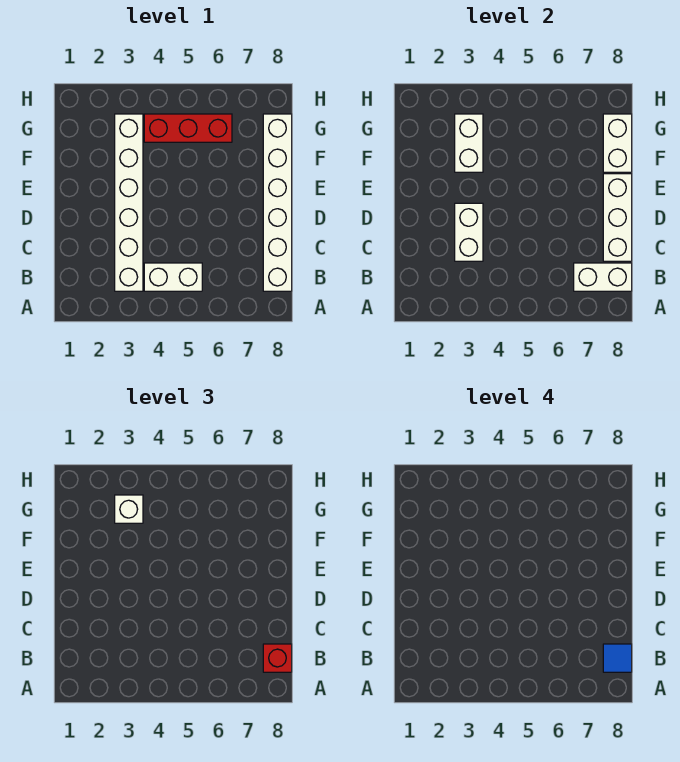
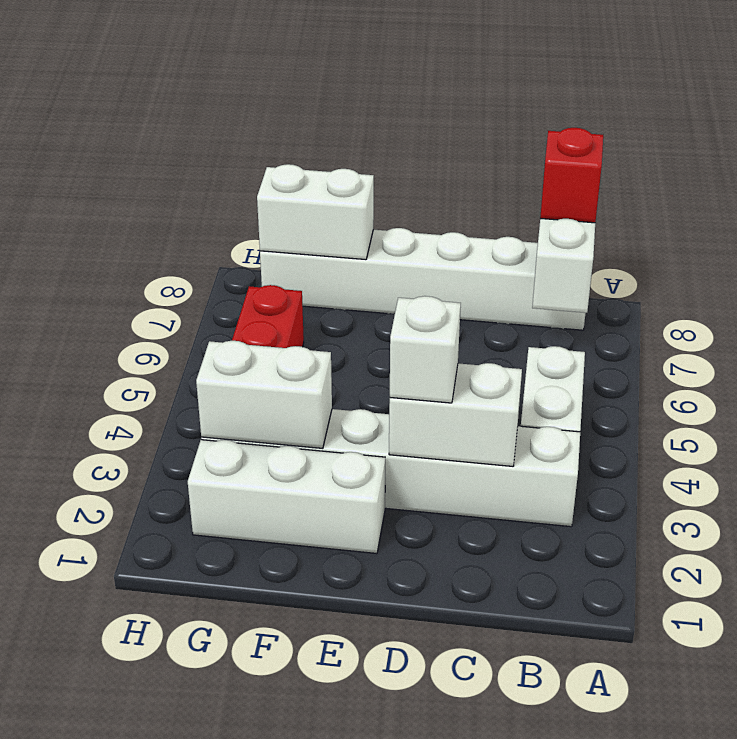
blue 1x1 tile [603,644,632,672] -> none
white 1x3 brick [603,174,632,261] -> white 1x3 brick moved to [188,440,385,553]
white 1x1 brick [115,495,143,523] -> white 1x1 brick moved to [390,296,461,403]

